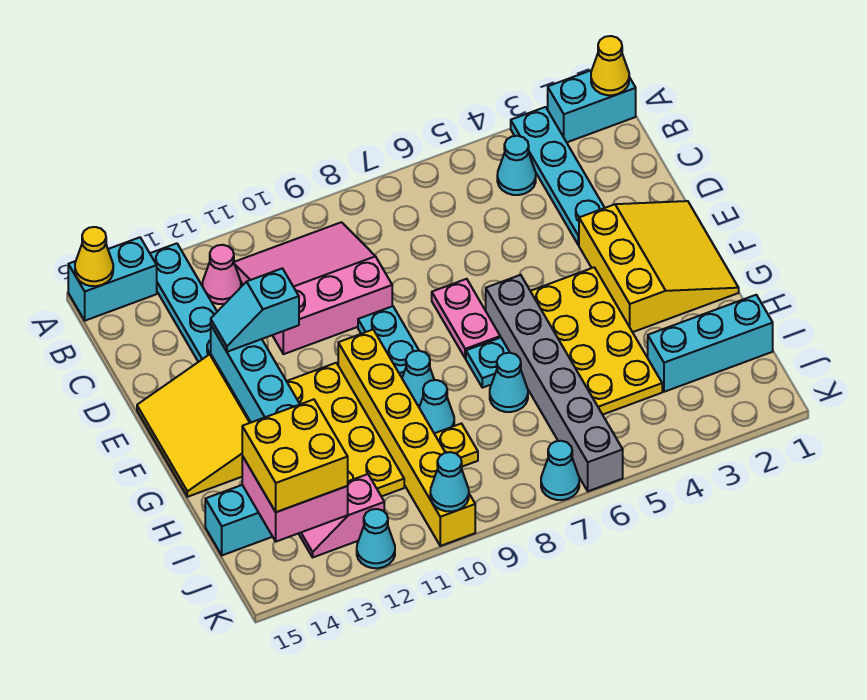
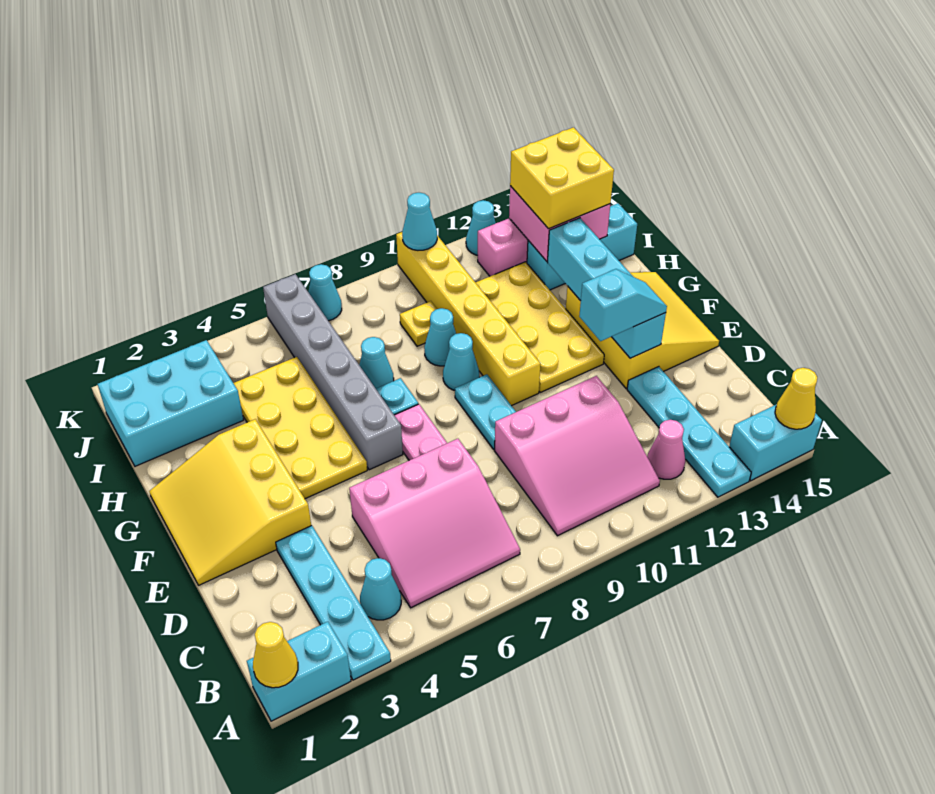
none -> pink 3x3 slope [349,439,520,608]
cyan 1x3 brick [648,295,773,392] -> cyan 2x3 brick [98,340,243,466]

